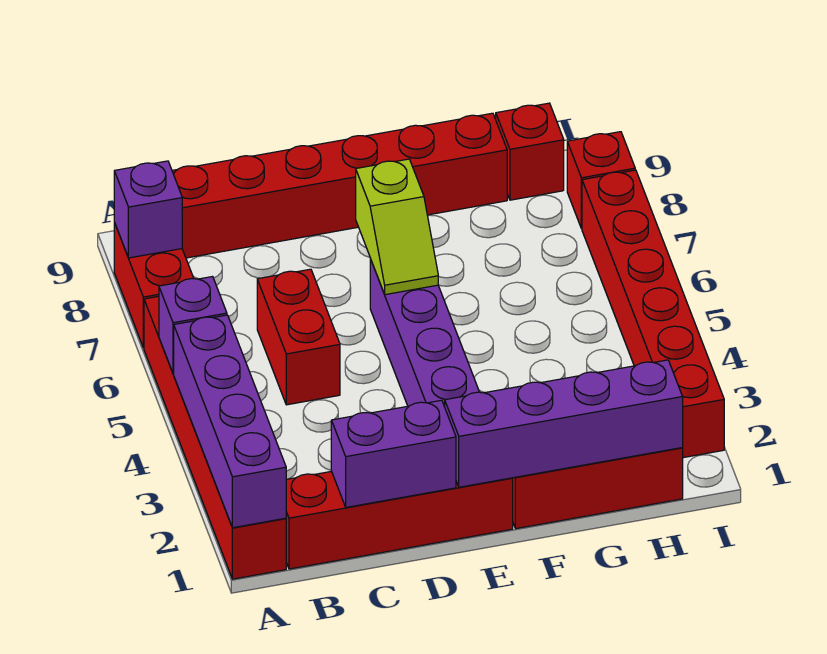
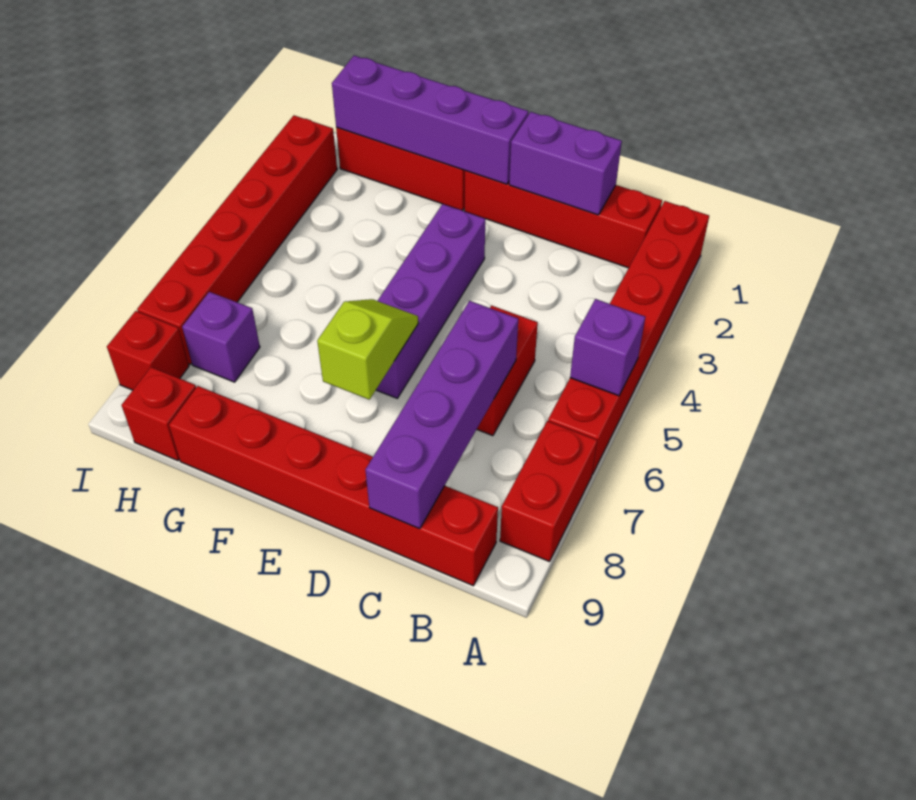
purple 1x4 brick [174,315,286,528] -> purple 1x4 brick moved to [365,301,518,529]
purple 1x1 brick [114,161,182,258] -> purple 1x1 brick moved to [182,292,260,382]

